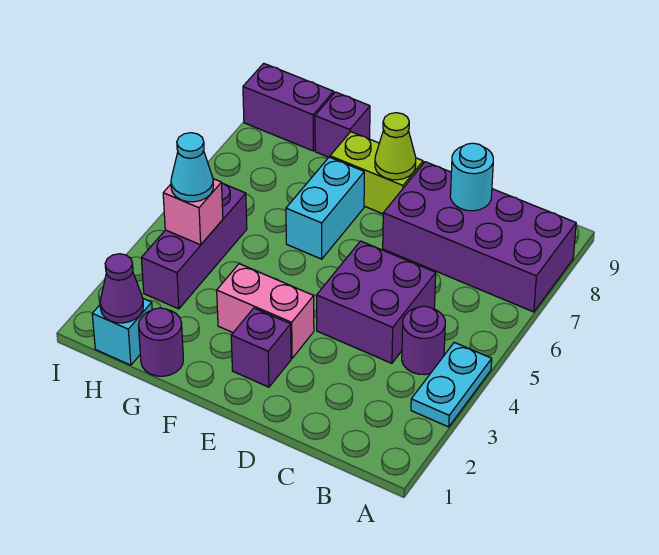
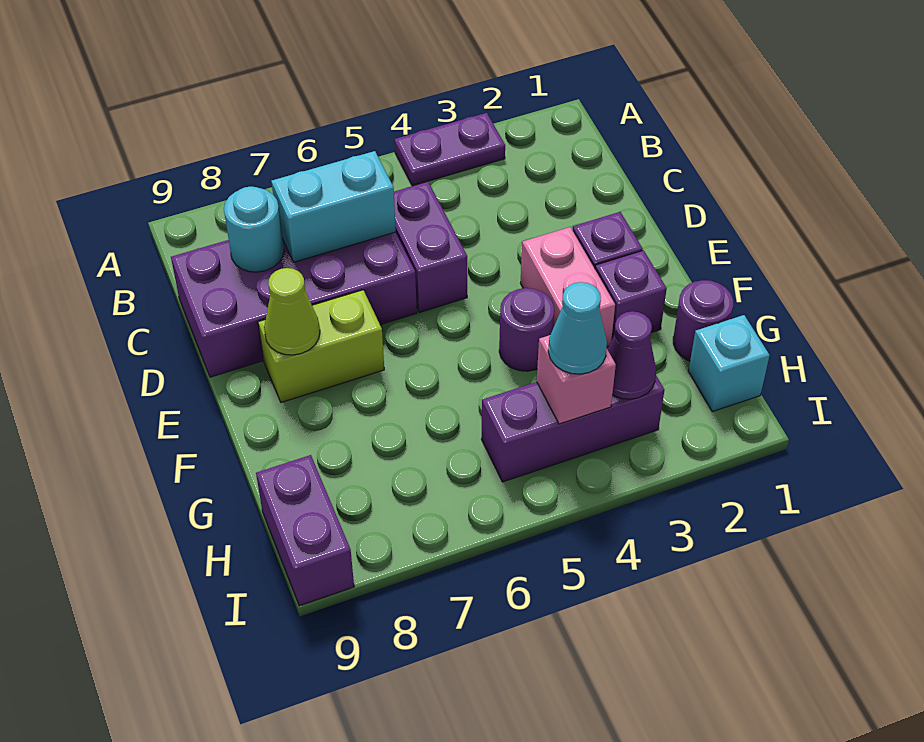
cyan 1x2 plate [411,342,492,427] -> purple 1x2 plate [394,113,505,186]
purple 2x4 brick [383,162,576,312] -> purple 2x4 brick turned to [171,232,417,377]
purple 1x1 round brick [402,306,445,375] -> purple 1x1 round brick moved to [499,288,554,371]
purple 2x2 brick [317,241,436,363] -> purple 1x2 brick [394,182,467,313]
lime 1x2 brick [330,132,423,214] -> lime 1x2 brick turned to [258,290,384,402]
cyan 1x2 brick [286,157,364,259] -> cyan 1x2 brick moved to [271,151,396,262]
purple 1x1 brick [315,92,370,157] -> purple 1x1 brick moved to [595,250,667,341]
purple 1x1 cone [100,254,143,323] -> purple 1x1 cone moved to [608,311,656,399]

